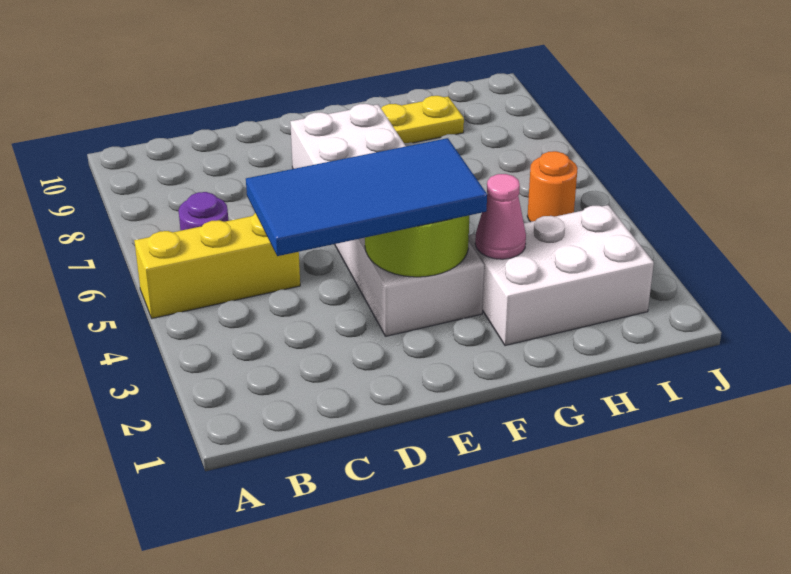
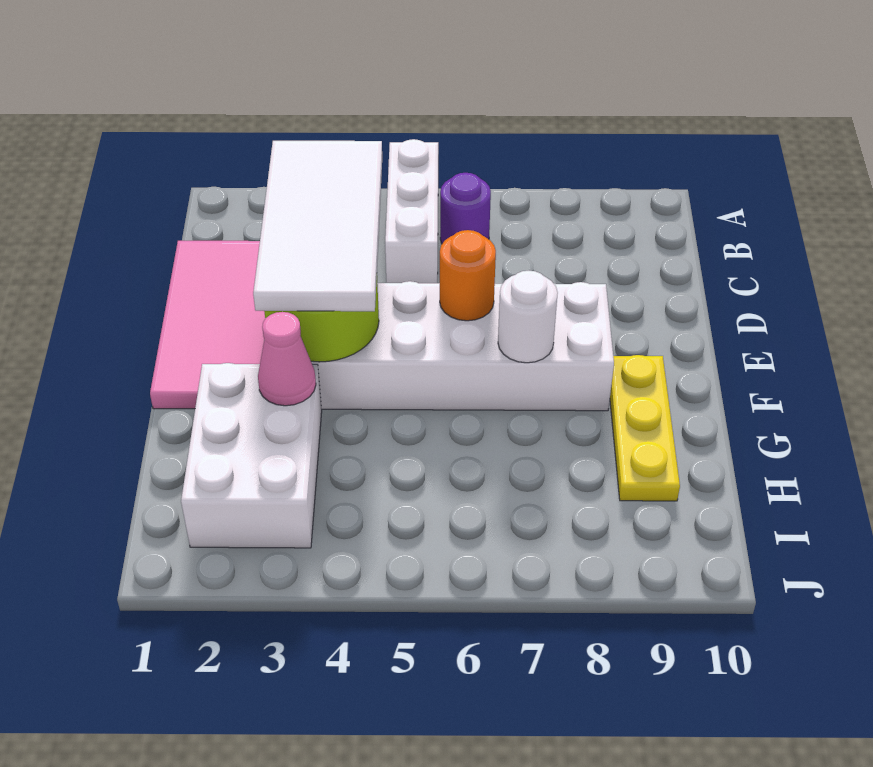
yellow 1x3 brick [134,213,300,318] -> white 1x3 brick [385,139,438,283]
none -> pink 2x4 tile [150,241,265,409]
blue 2x4 tile [246,138,487,256] -> white 2x4 tile [253,141,382,311]
none -> white 1x1 round brick [498,271,558,363]
orange 1x1 round brick [527,151,578,222] -> orange 1x1 round brick moved to [440,230,496,321]

